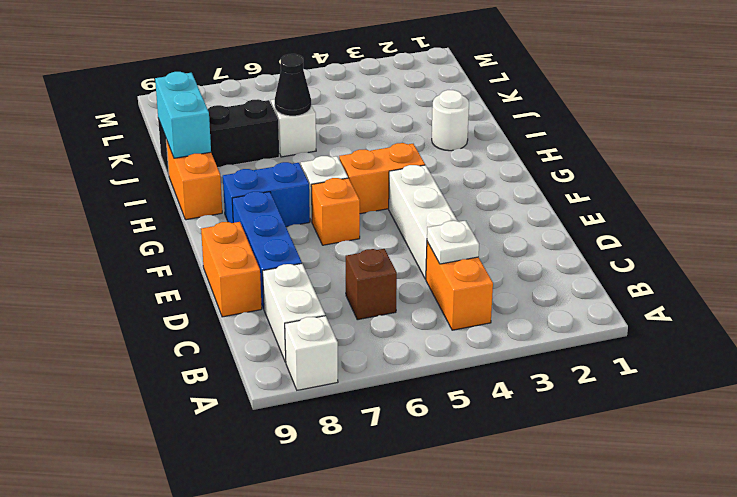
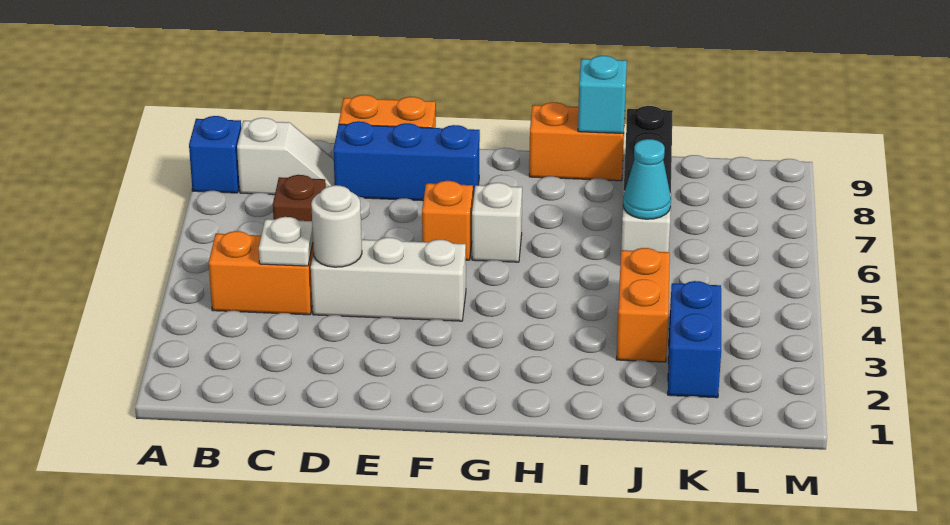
white 1x1 brick [285,316,338,390] -> blue 1x1 brick [189,116,241,193]
white 1x2 brick [263,264,325,362] -> white 1x2 slope [237,118,335,195]
orange 1x2 brick [339,143,425,214] -> orange 1x2 brick moved to [616,248,670,362]
blue 1x2 brick [223,162,310,227] -> blue 1x2 brick moved to [668,281,721,398]
white 1x1 round brick [432,90,469,151] -> white 1x1 round brick moved to [311,185,362,267]
cyan 1x2 brick [155,72,211,158] -> cyan 1x1 brick [578,56,627,133]
black 1x1 cone [275,54,311,116] -> cyan 1x1 cone [623,139,671,219]

